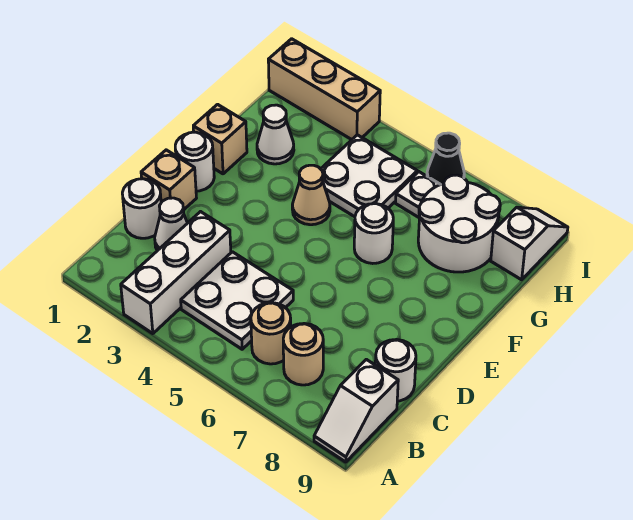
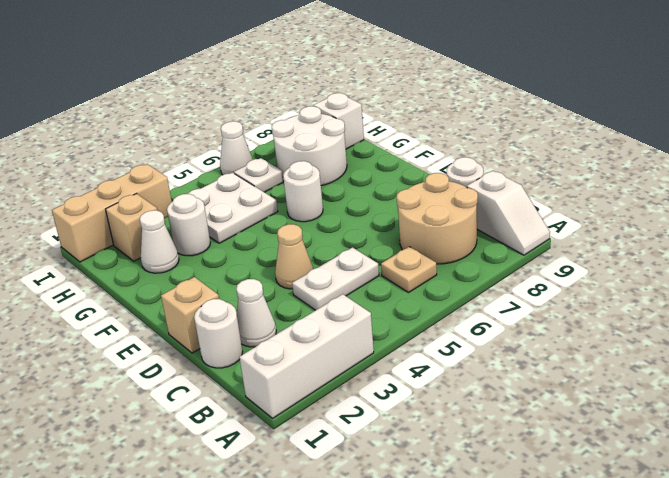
white 1x3 brick [121,212,231,334] -> white 1x3 brick turned to [239,294,374,418]
white 2x2 plate [181,252,293,349] -> white 1x2 plate [292,247,379,310]
tan 1x1 round brick [251,303,291,364] -> tan 1x1 plate [381,247,437,293]
tan 1x1 round brick [283,323,323,385] -> tan 2x2 round brick [397,173,478,264]
white 1x1 round brick [175,132,214,191] -> white 1x1 round brick moved to [167,194,211,256]
tan 1x1 brick [193,104,247,174] -> tan 1x1 brick moved to [106,194,158,261]
tan 1x1 cone [292,165,330,225] -> tan 1x1 cone moved to [275,224,313,289]
black 1x1 cone [427,133,464,185] -> white 1x1 cone [220,121,253,175]

